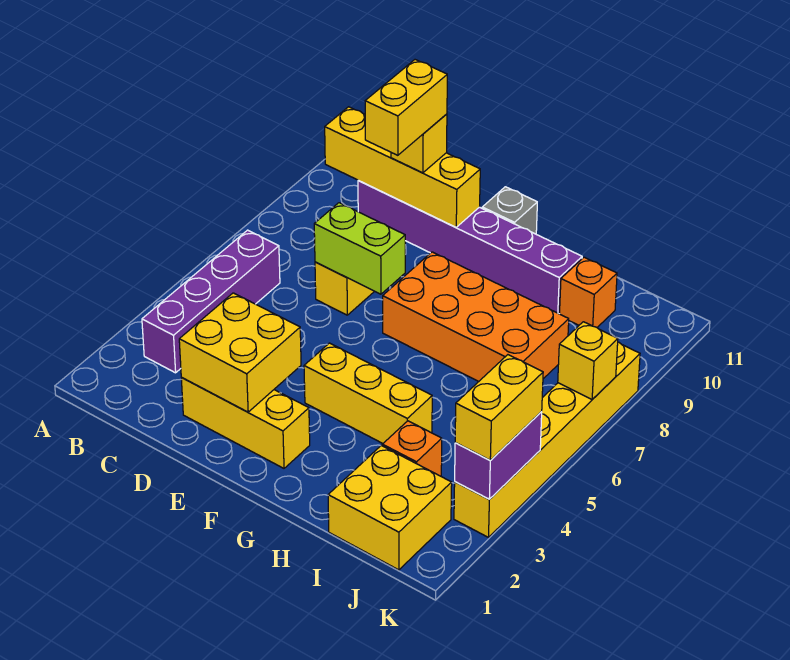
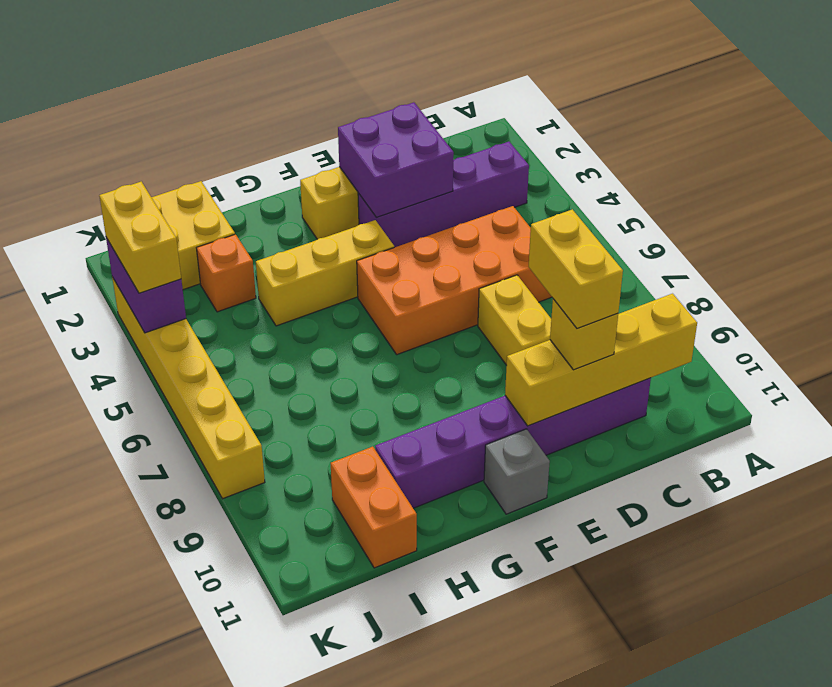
purple 1x4 brick [142,230,280,373] -> purple 1x4 brick turned to [358,142,529,247]
yellow 2x2 brick [179,293,301,412] -> purple 2x2 brick [338,102,454,218]
lime 1x2 brick [314,203,405,294] -> none
orange 2x4 brick [383,252,569,381] -> orange 2x4 brick moved to [357,206,552,355]
orange 1x1 brick [560,257,617,327] -> orange 1x2 brick [331,447,417,568]
yellow 1x1 brick [558,322,618,399] -> none

